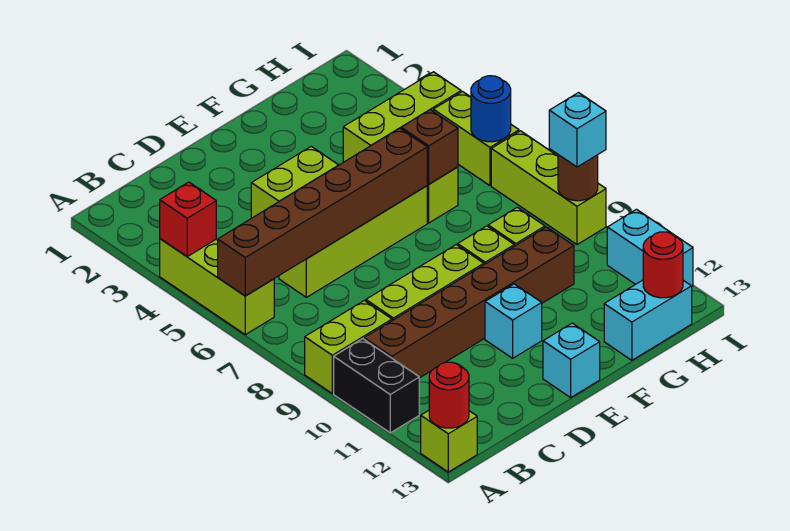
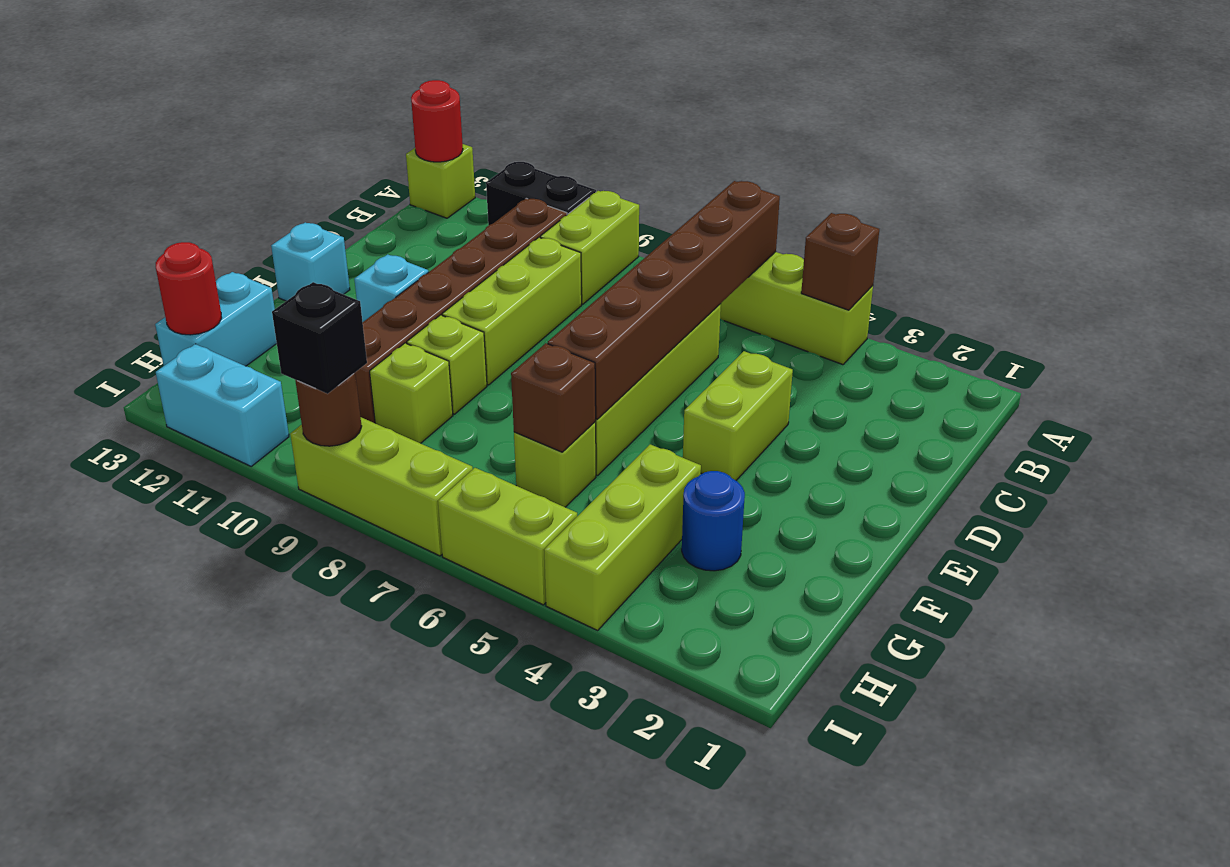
red 1x1 brick [160,182,216,256] -> brown 1x1 brick [801,213,879,310]
blue 1x1 round brick [471,76,511,142] -> blue 1x1 round brick moved to [682,471,745,571]
cyan 1x1 brick [549,93,606,167] -> black 1x1 brick [272,282,367,394]

